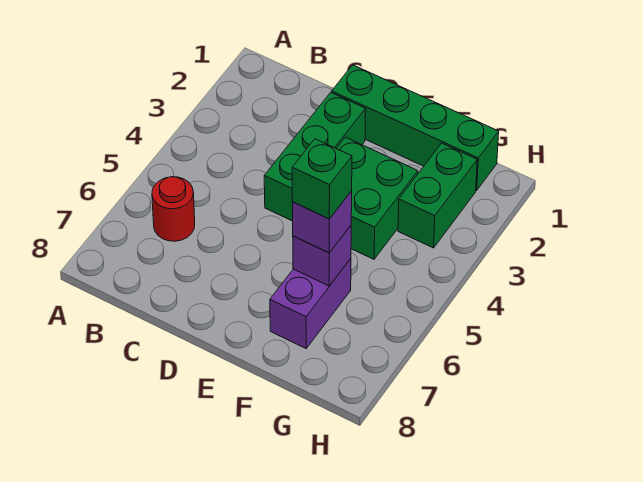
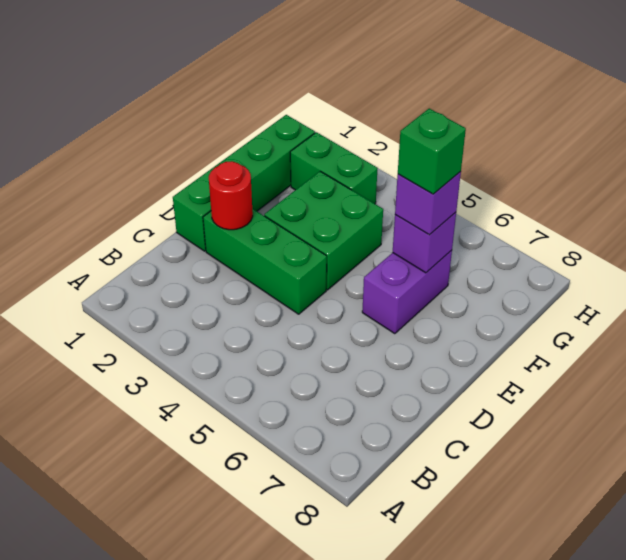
red 1x1 round brick [152,177,195,241] -> red 1x1 round brick moved to [209,161,253,230]
purple 1x2 brick [270,259,351,348] -> purple 1x2 brick turned to [362,250,452,334]

